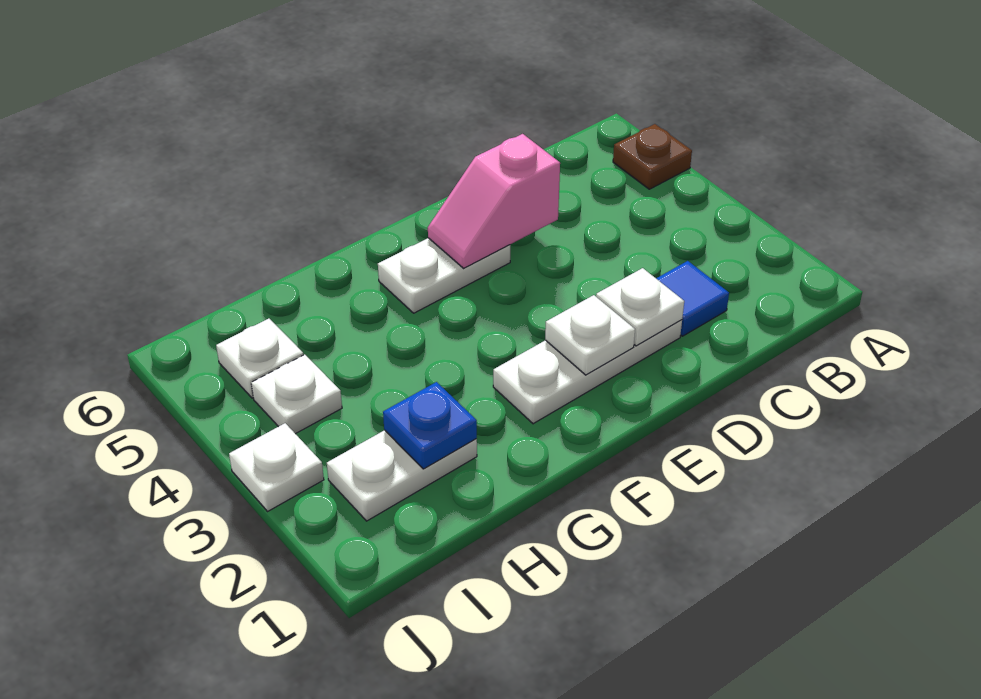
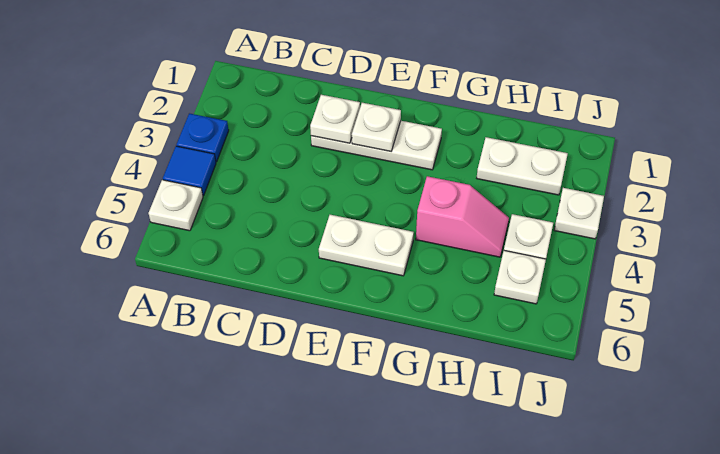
brown 1x1 plate [613,124,692,189] -> white 1x1 plate [148,180,203,231]
blue 1x1 tile [656,261,729,336] -> blue 1x1 tile moved to [163,146,216,196]
pink 1x2 slope [428,134,560,268] -> pink 1x2 slope moved to [416,176,509,257]
blue 1x1 plate [383,382,477,469] -> blue 1x1 plate moved to [177,113,229,162]

